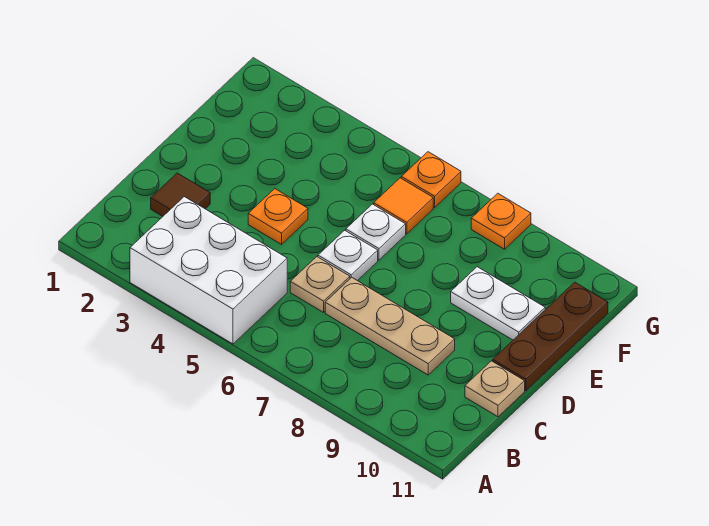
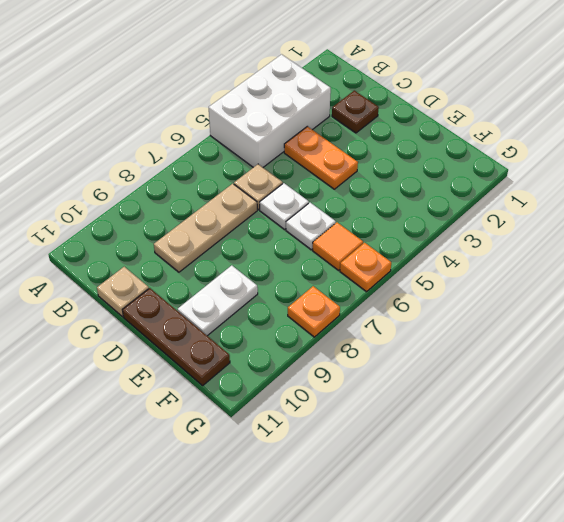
brown 1x1 tile [151,173,210,216] -> brown 1x1 plate [332,90,379,133]
orange 1x1 plate [248,189,308,244] -> orange 1x2 plate [284,126,358,189]

